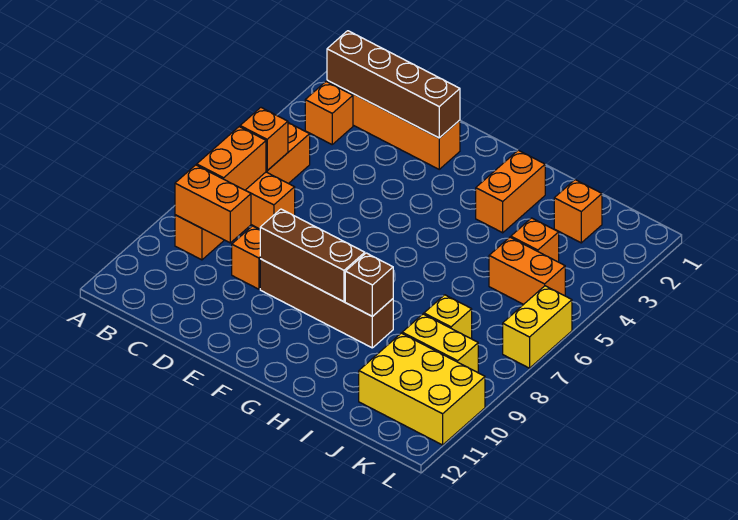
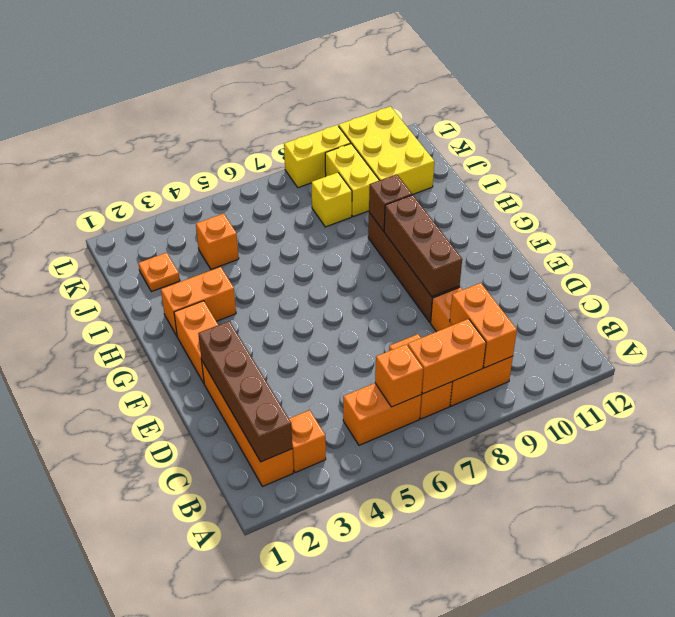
orange 1x1 brick [554,180,602,243] -> orange 1x1 plate [138,253,180,292]
orange 1x2 brick [489,237,565,304] -> orange 1x2 brick moved to [174,301,218,383]
yellow 1x2 brick [503,286,572,368] -> yellow 1x2 brick moved to [284,125,351,188]

